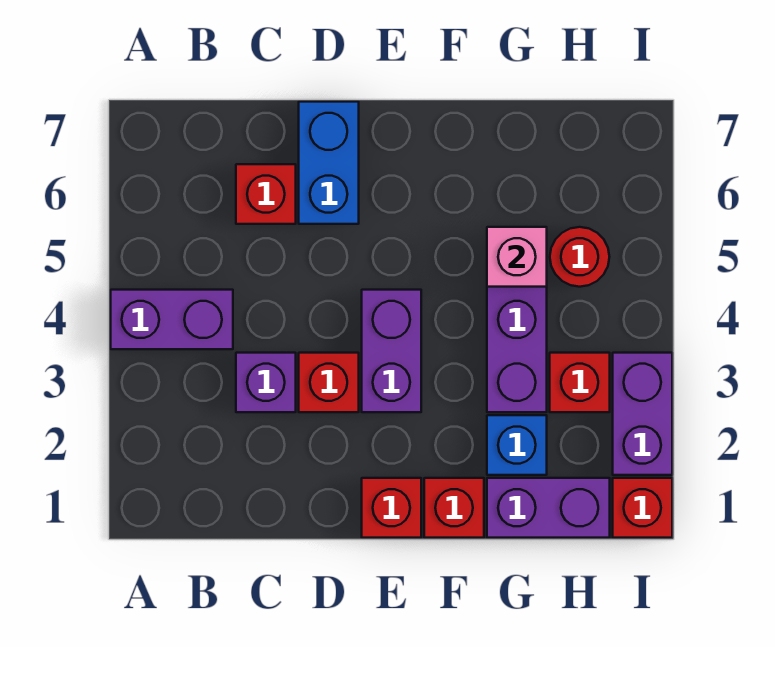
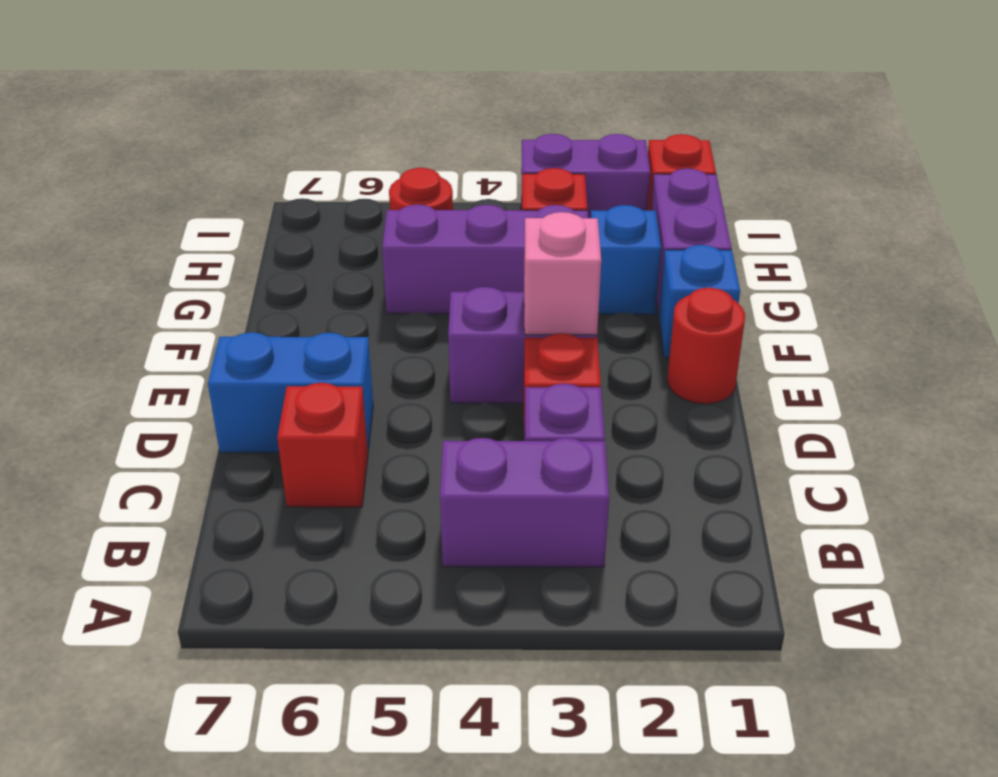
purple 1x2 brick [111,290,233,349] -> purple 1x2 brick turned to [440,438,609,567]
red 1x1 brick [362,478,421,538] -> red 1x1 round brick [667,288,745,404]
red 1x1 brick [424,478,484,538] -> blue 1x1 brick [659,245,740,358]
pink 1x1 brick [487,227,547,287] -> pink 1x1 brick moved to [524,212,601,335]

